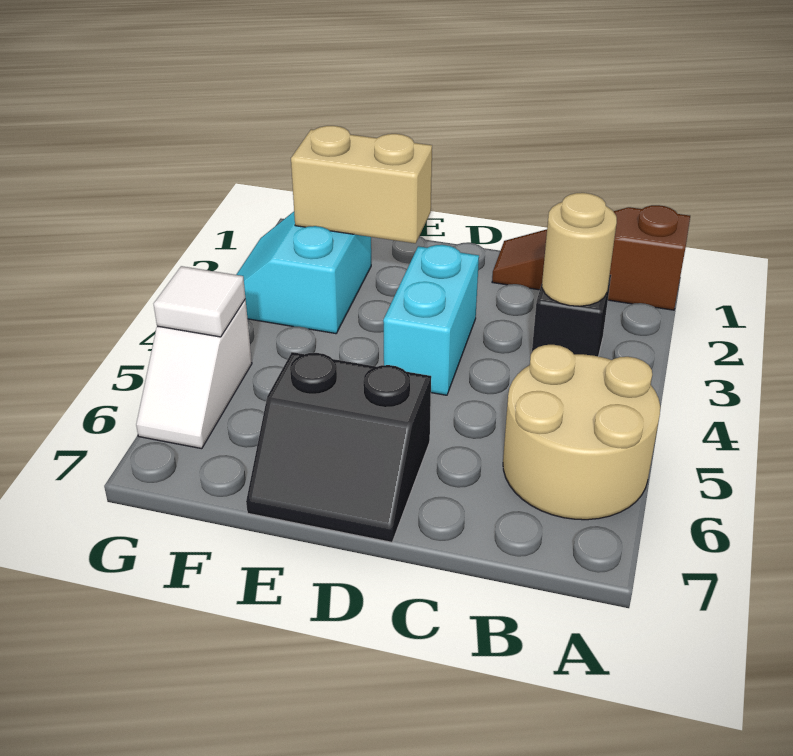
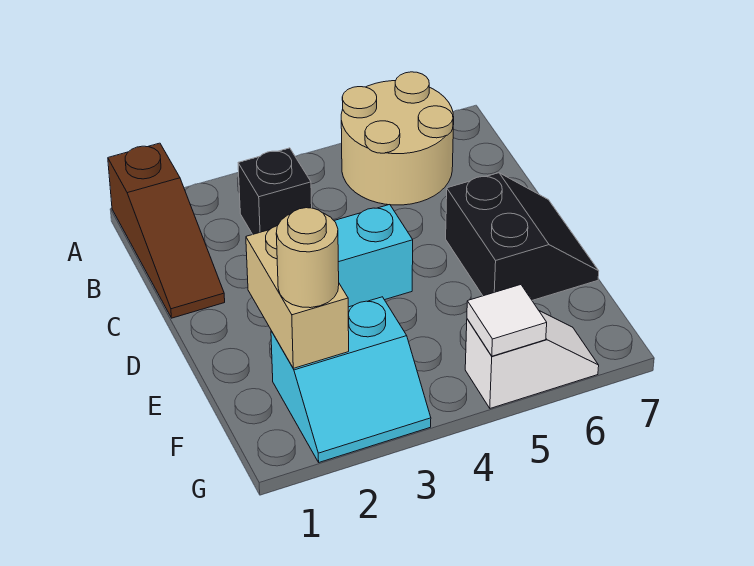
tan 1x1 round brick [542,193,617,306] -> tan 1x1 round brick moved to [276,208,339,308]

